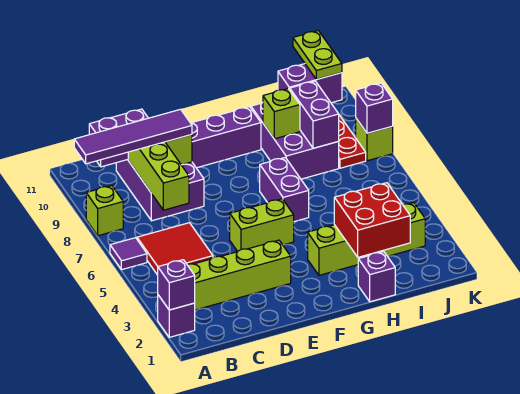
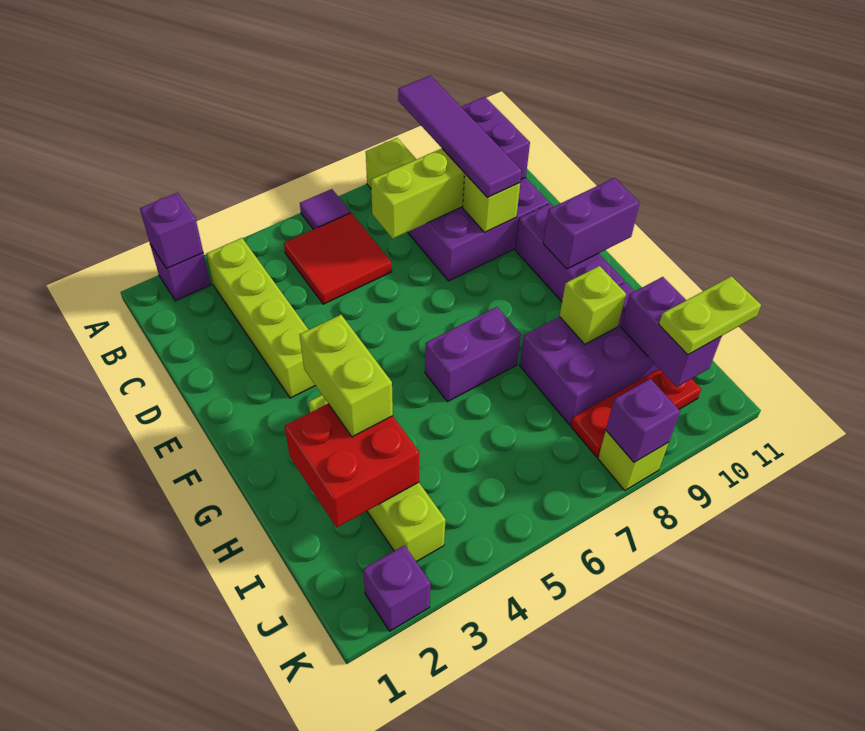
lime 1x2 brick [230,199,294,252] -> lime 1x2 brick moved to [300,315,393,437]
purple 1x1 brick [358,252,395,302] -> purple 1x1 brick moved to [363,545,431,631]
purple 1x2 brick [289,81,339,148] -> purple 1x2 brick moved to [543,178,639,269]

